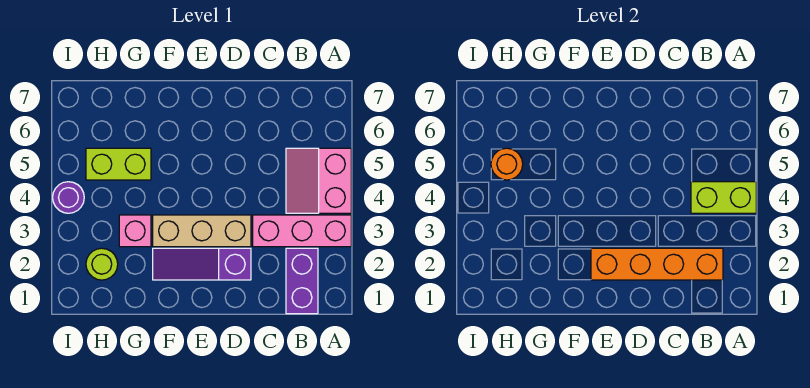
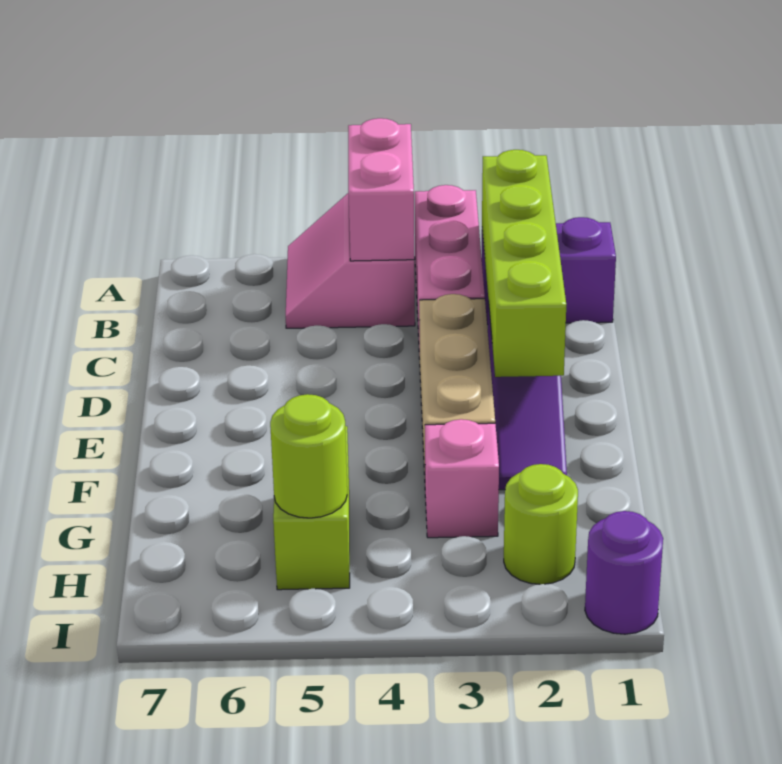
pink 2x2 slope [286,148,351,213] -> pink 2x2 slope turned to [286,194,415,328]
lime 1x2 brick [691,182,756,213] -> pink 1x2 brick [348,118,414,261]
orange 1x4 brick [591,248,723,280] -> lime 1x4 brick [482,150,566,377]
orange 1x1 round brick [491,148,523,180] -> lime 1x1 round brick [270,394,347,518]
purple 1x1 round brick [53,182,84,213] -> purple 1x1 round brick moved to [585,511,663,634]

